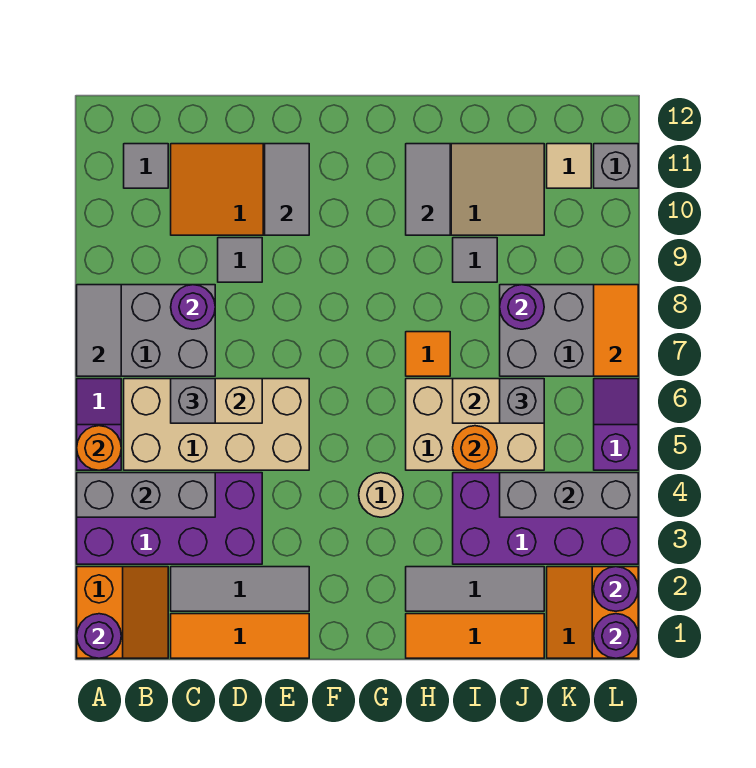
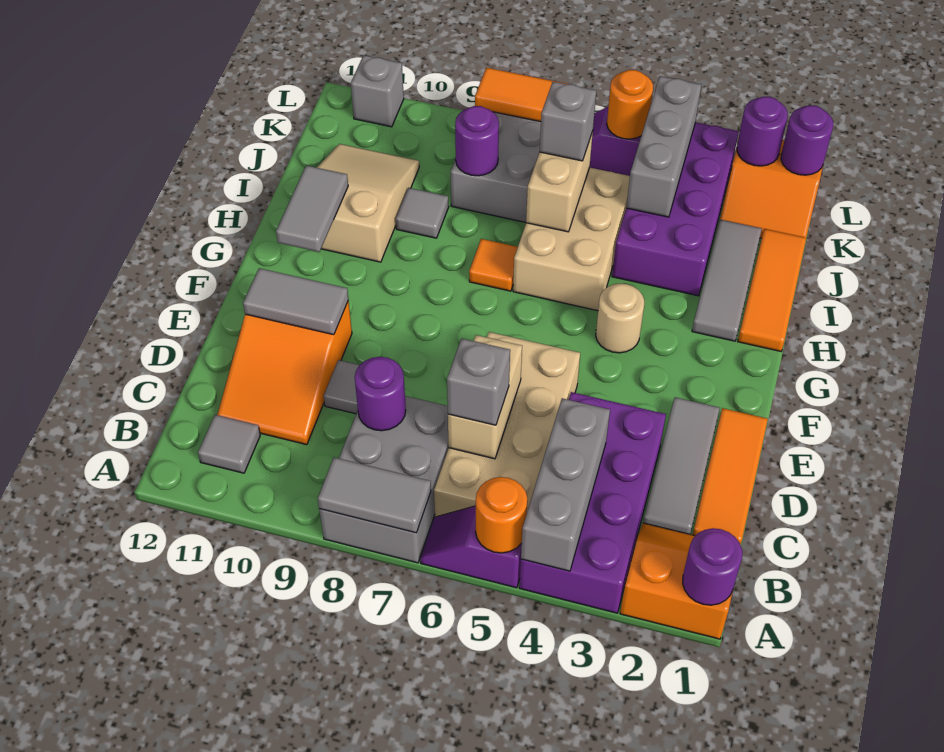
grey 1x2 tile [406,144,450,235] -> grey 1x2 tile turned to [276,166,348,252]
orange 1x1 round brick [453,426,497,470] -> orange 1x1 round brick moved to [607,70,653,139]
tan 1x1 tile [547,144,591,188] -> none

